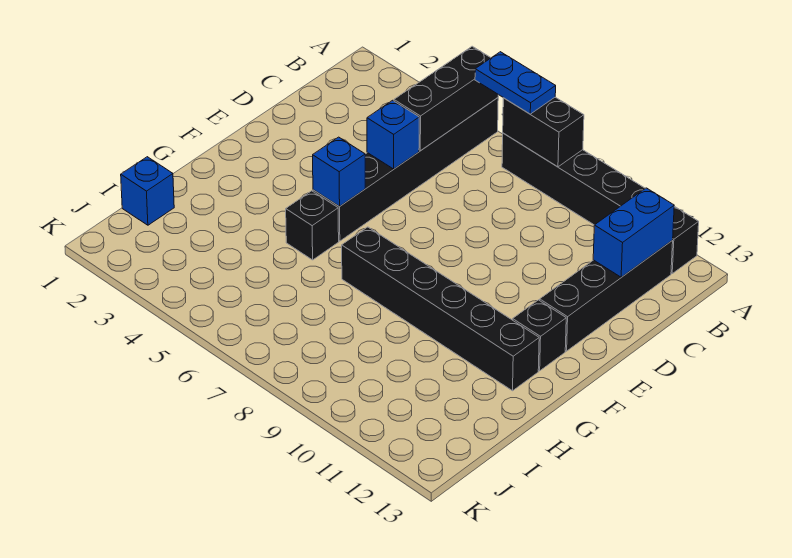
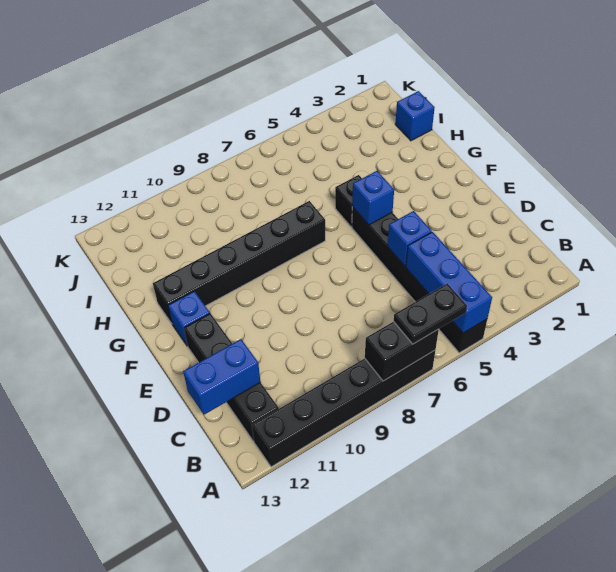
black 1x3 brick [394,46,498,151] -> blue 1x3 brick [406,232,492,333]
blue 1x2 plate [475,52,556,114] -> black 1x2 plate [394,283,467,344]
blue 1x2 brick [593,188,674,277] -> blue 1x2 brick turned to [183,339,260,415]
black 1x1 brick [513,300,566,371] -> blue 1x1 brick [168,291,210,346]

